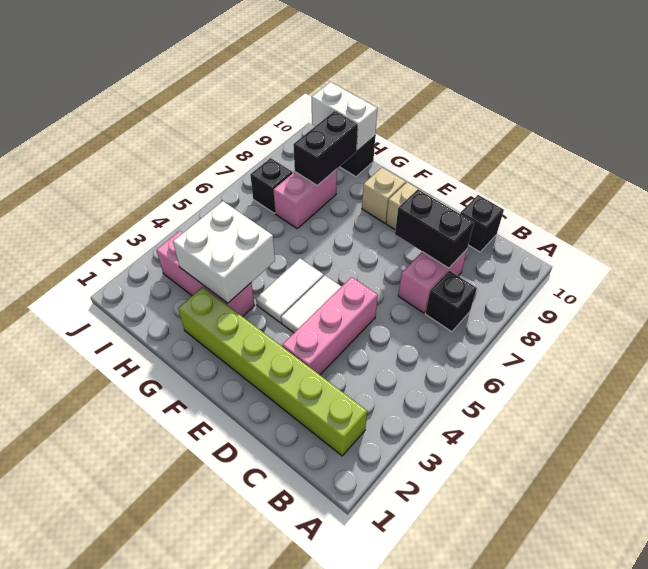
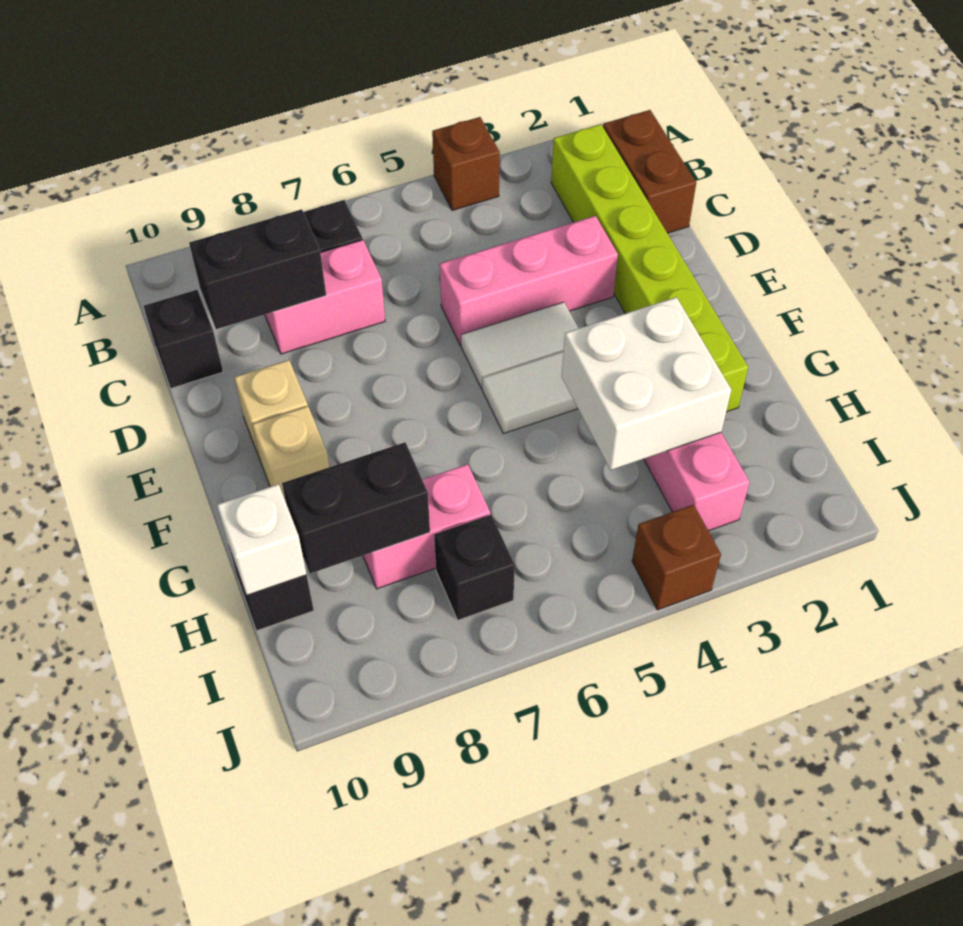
none -> brown 1x1 brick [432,117,500,210]
none -> brown 1x2 brick [603,110,696,233]
black 1x2 brick [395,189,474,268] -> black 1x2 brick turned to [189,209,326,329]
white 1x2 brick [312,82,377,151] -> white 1x1 brick [217,484,307,595]
none -> brown 1x1 brick [632,505,721,610]

